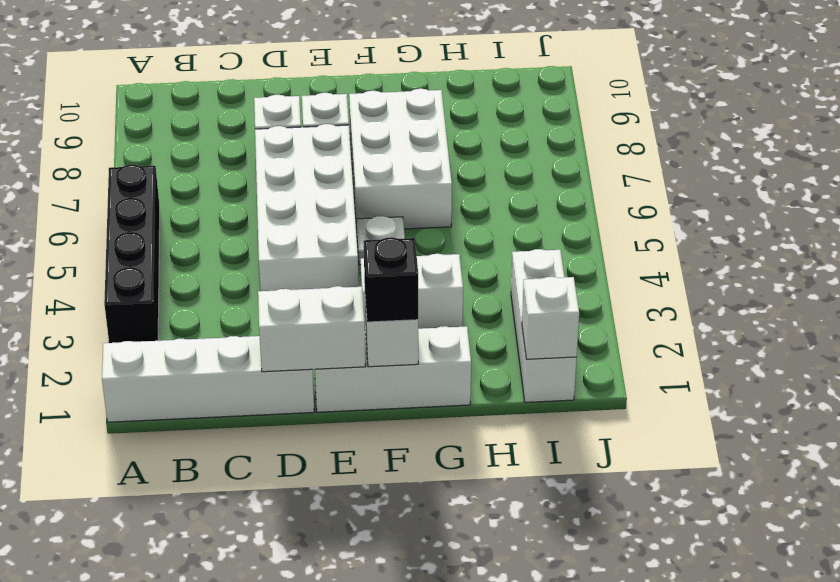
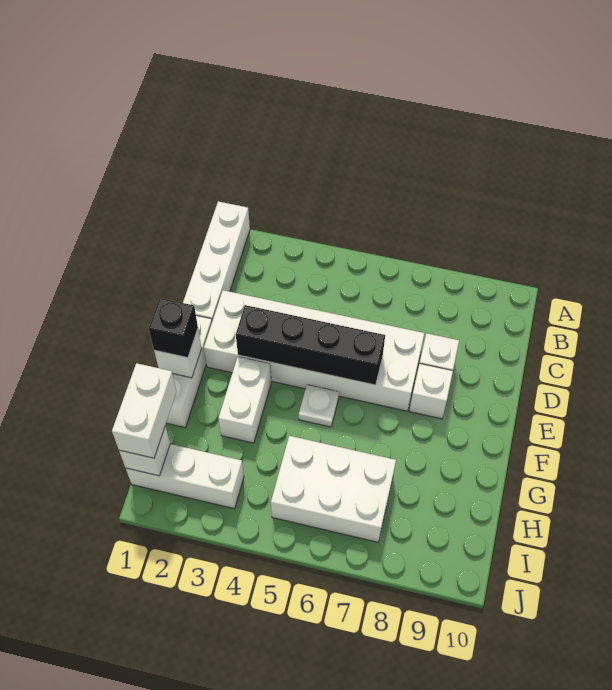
black 1x4 brick [104,165,160,343] -> black 1x4 brick moved to [236,305,385,385]
white 1x2 brick [258,286,365,372] -> white 1x2 brick moved to [112,363,176,458]
white 2x4 brick [255,124,359,291] -> white 2x6 brick [204,290,424,411]
white 2x3 brick [349,89,452,229] -> white 2x3 brick moved to [271,436,396,542]

